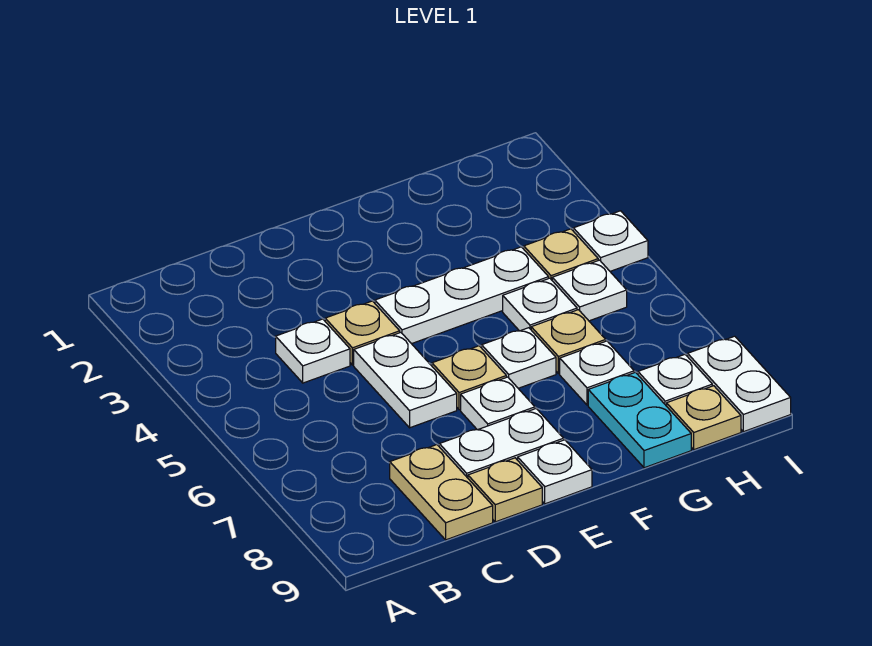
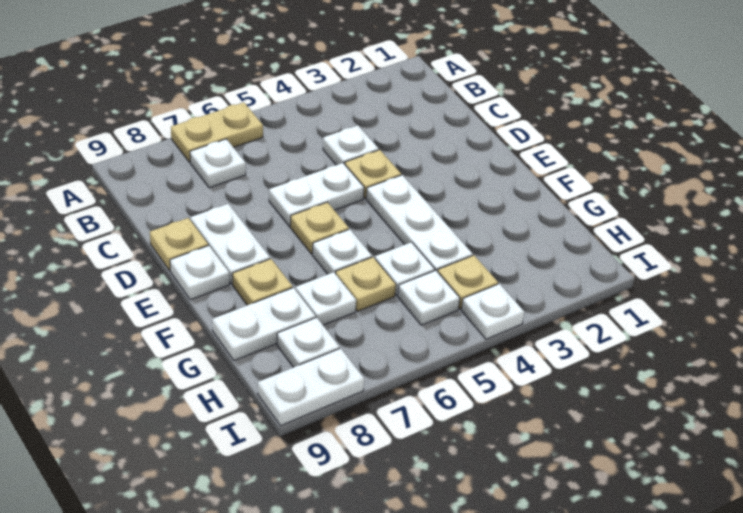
tan 1x2 plate [390,445,493,540] -> tan 1x2 plate moved to [171,102,263,162]
white 1x1 plate [461,377,535,430] -> white 1x1 plate moved to [190,139,246,188]
cyan 1x2 plate [588,372,691,468] -> white 1x2 plate [213,288,316,361]
tan 1x1 plate [667,386,741,450] -> tan 1x1 plate moved to [232,259,293,305]

